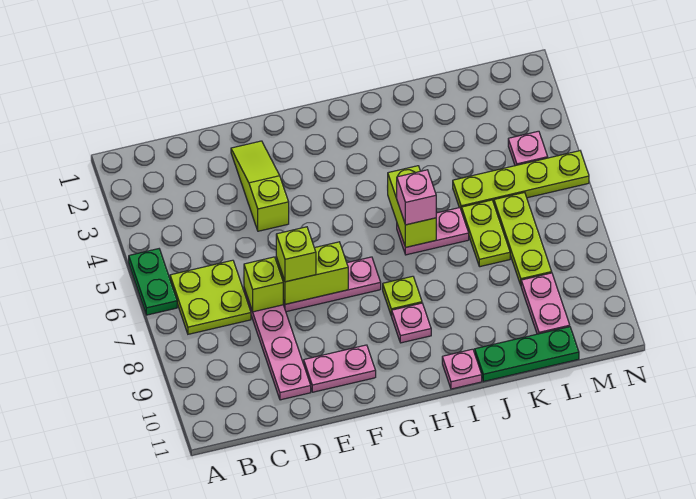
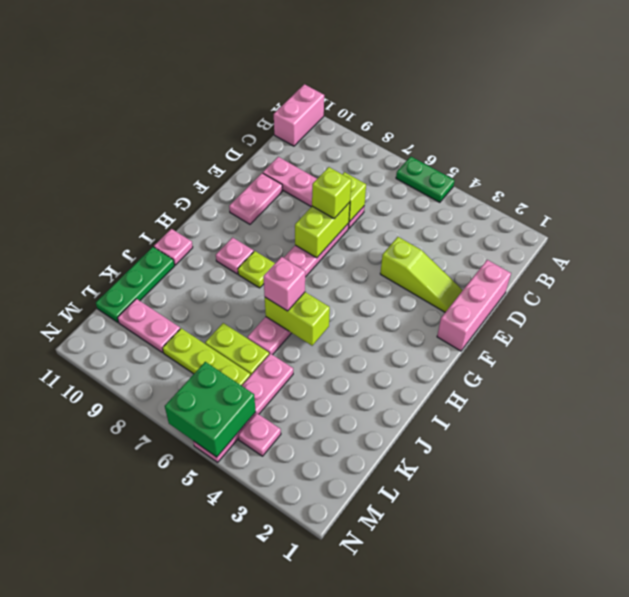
none -> pink 1x2 brick [274,84,324,146]
lime 2x2 plate [170,260,251,334] -> none
none -> pink 1x3 brick [437,260,511,351]
lime 1x4 plate [453,151,589,211] -> pink 1x4 plate [193,353,293,462]
none -> green 2x2 brick [165,362,256,457]

